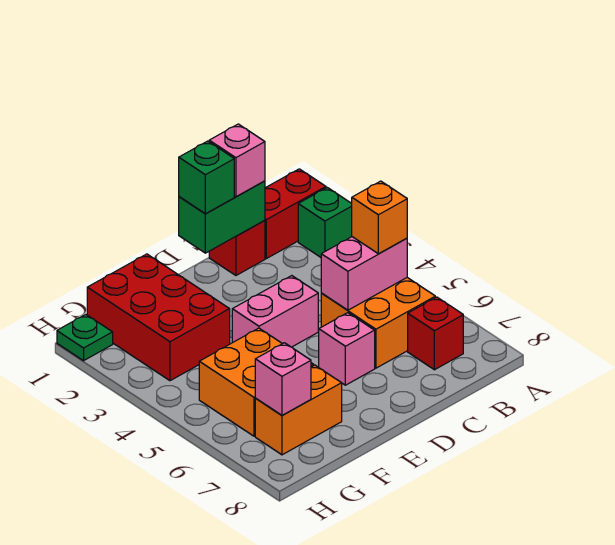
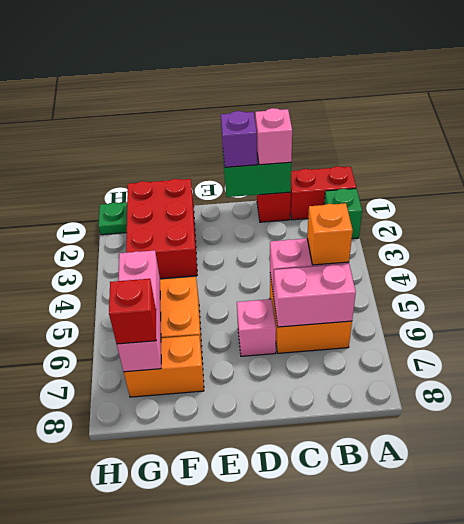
red 1x1 brick [408,297,463,370] -> red 1x1 brick moved to [109,279,156,344]
green 1x1 brick [179,141,234,214] -> purple 1x1 brick [221,111,257,167]
pink 1x2 brick [232,276,318,347] -> pink 1x2 brick moved to [273,264,356,327]
pink 1x1 brick [255,343,311,415] -> pink 1x3 brick [117,250,161,372]

